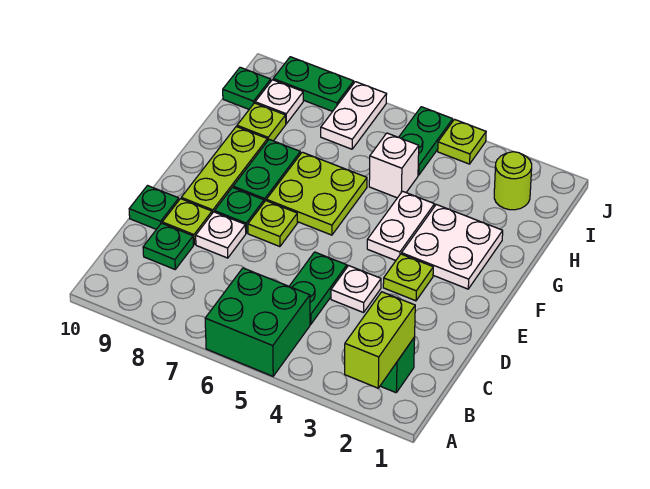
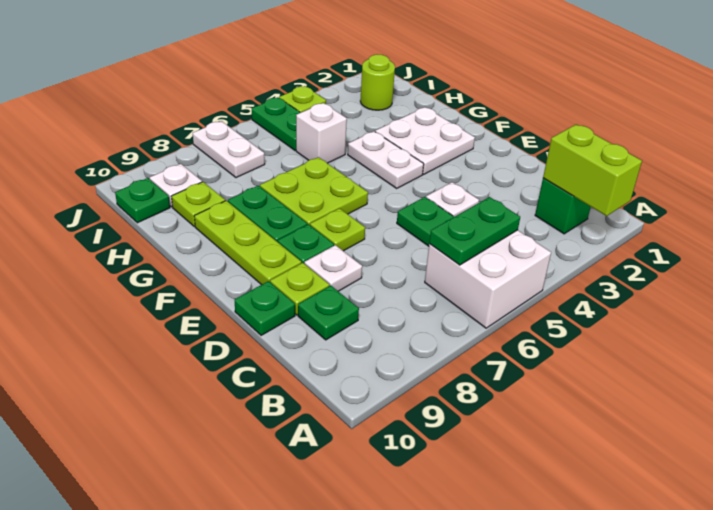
green 2x2 brick [205,268,310,376] -> white 2x2 brick [425,230,551,328]
lime 1x1 plate [383,254,433,301] -> none
green 1x2 plate [273,57,354,111] -> green 1x2 plate moved to [429,197,520,265]

